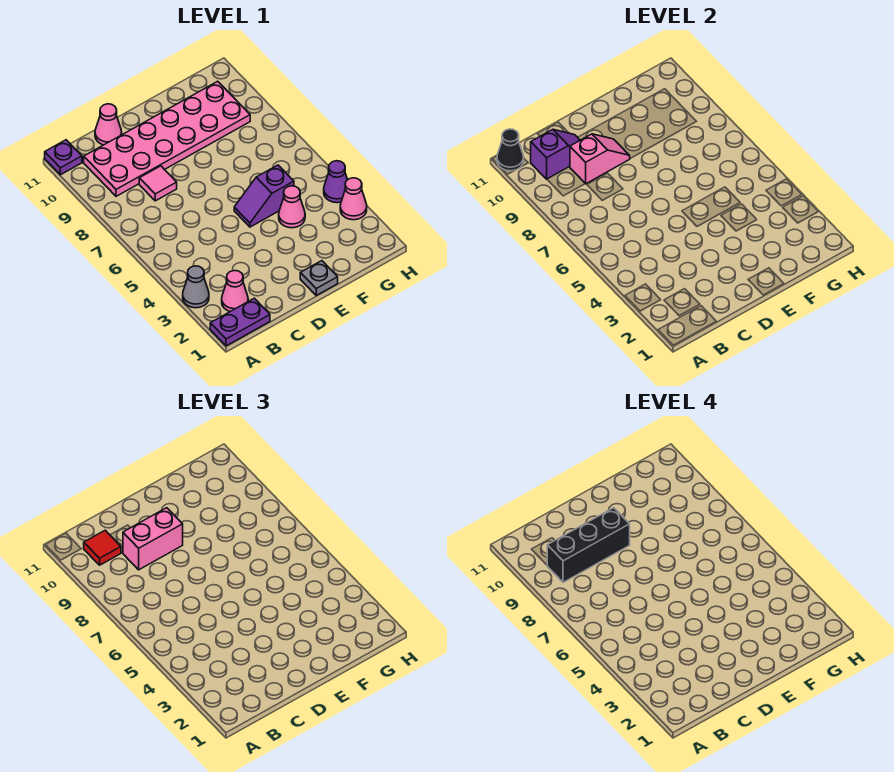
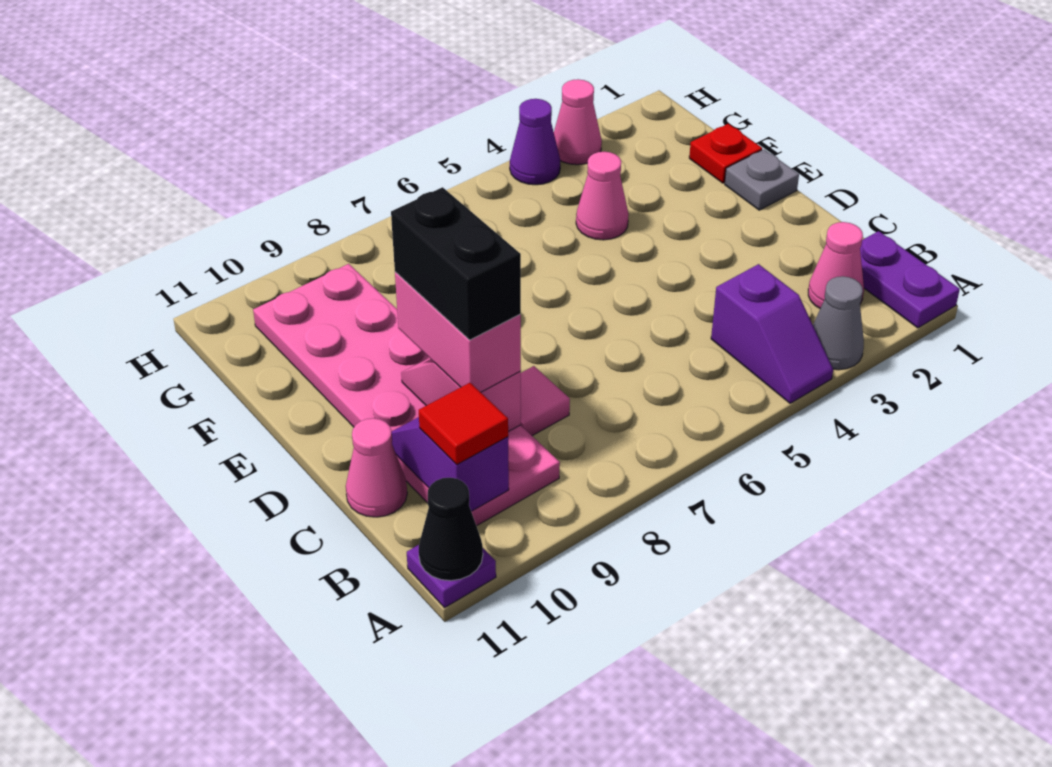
black 1x3 brick [547,508,630,582] -> black 1x2 brick [391,187,521,340]
purple 1x2 slope [234,165,294,227] -> purple 1x2 slope moved to [711,264,833,403]
none -> red 1x1 plate [689,124,762,183]

